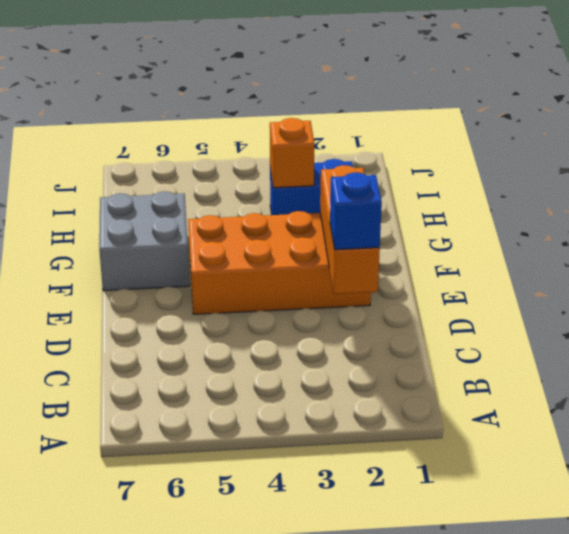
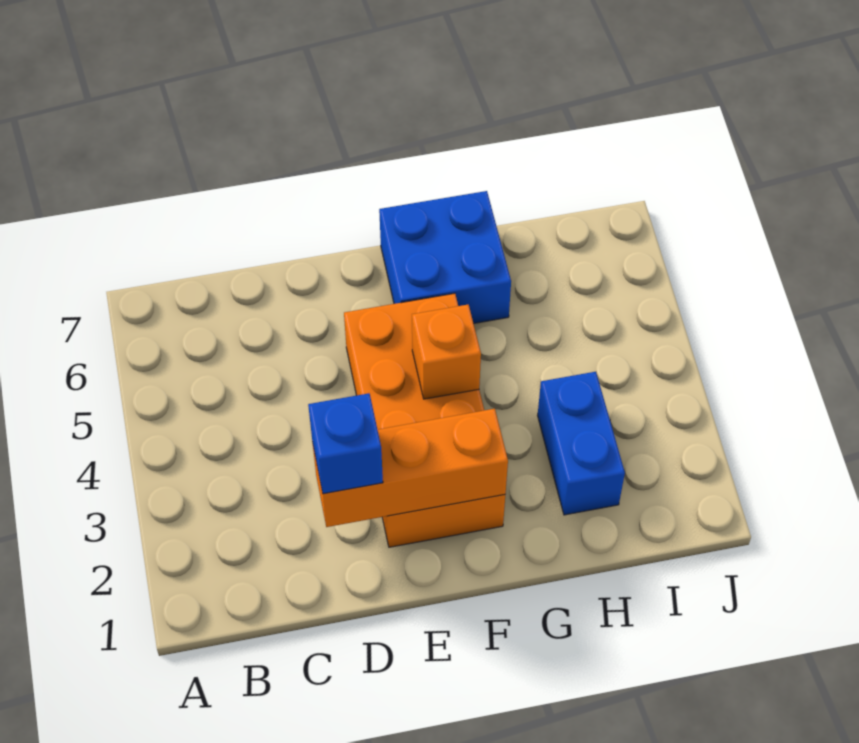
grey 2x2 brick [99,191,189,291] -> blue 2x2 brick [379,191,511,323]
orange 1x1 brick [270,118,314,188] -> orange 1x1 brick moved to [412,305,481,399]

